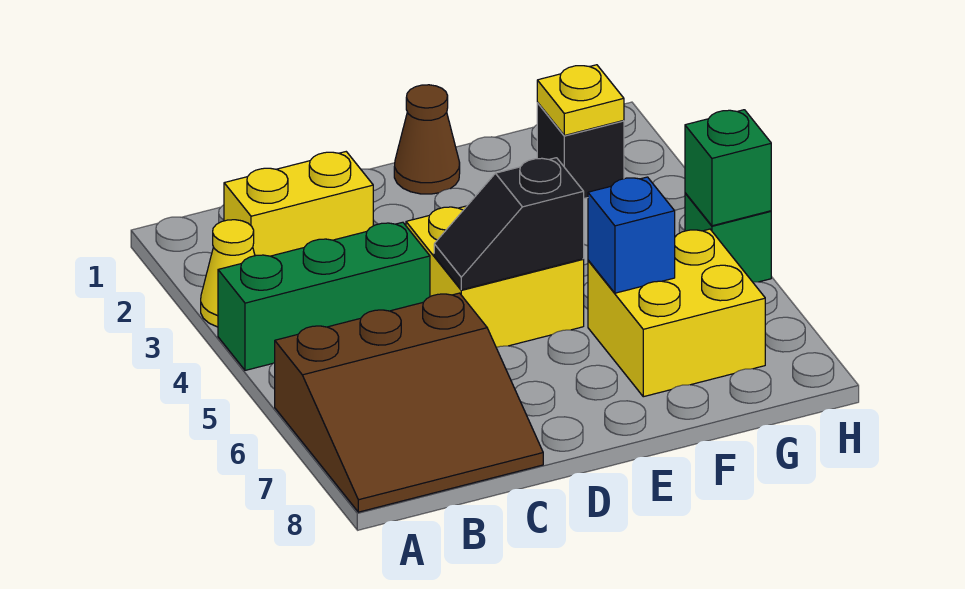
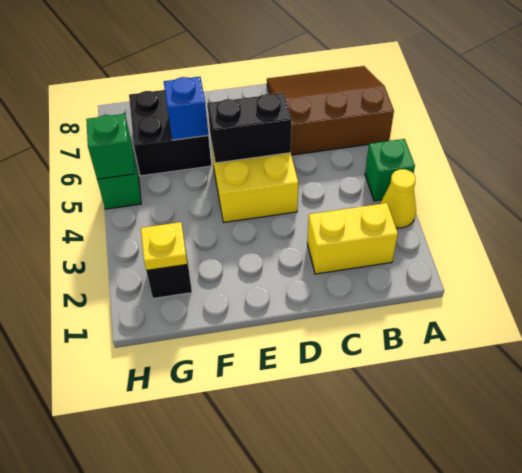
green 1x3 brick [218,222,430,370] -> green 1x1 brick [365,139,415,201]
black 1x2 slope [434,158,584,290] -> black 1x2 brick [207,93,291,163]
brown 1x1 cone [394,85,460,194] -> none
yellow 2x2 brick [588,229,765,397] -> black 2x2 brick [129,90,212,176]

